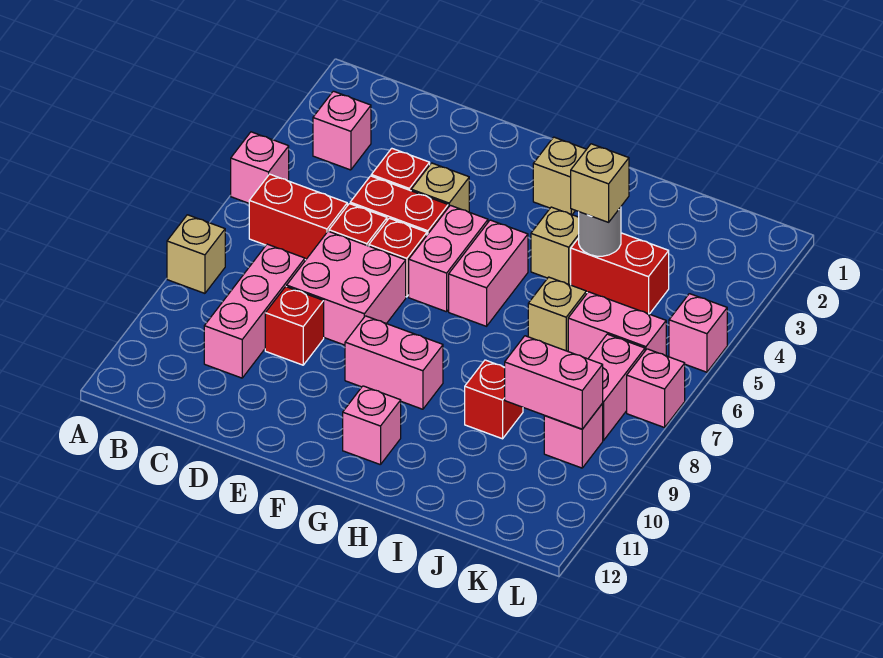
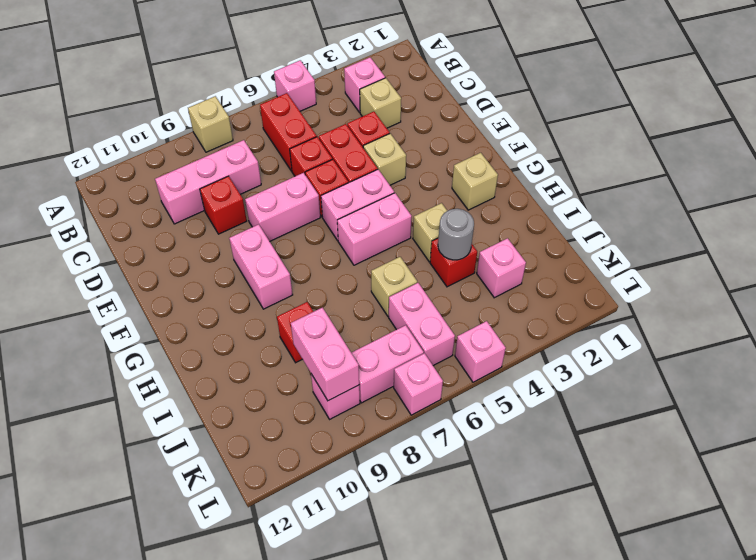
pink 2x2 brick [287,231,406,345] -> pink 1x2 brick [245,173,320,241]
pink 1x1 brick [343,386,401,465] -> pink 1x1 brick moved to [477,238,526,298]
red 1x2 brick [571,233,669,314] -> red 1x1 brick [430,238,477,287]
tan 1x1 brick [571,144,629,222] -> tan 1x1 brick moved to [360,78,401,128]

